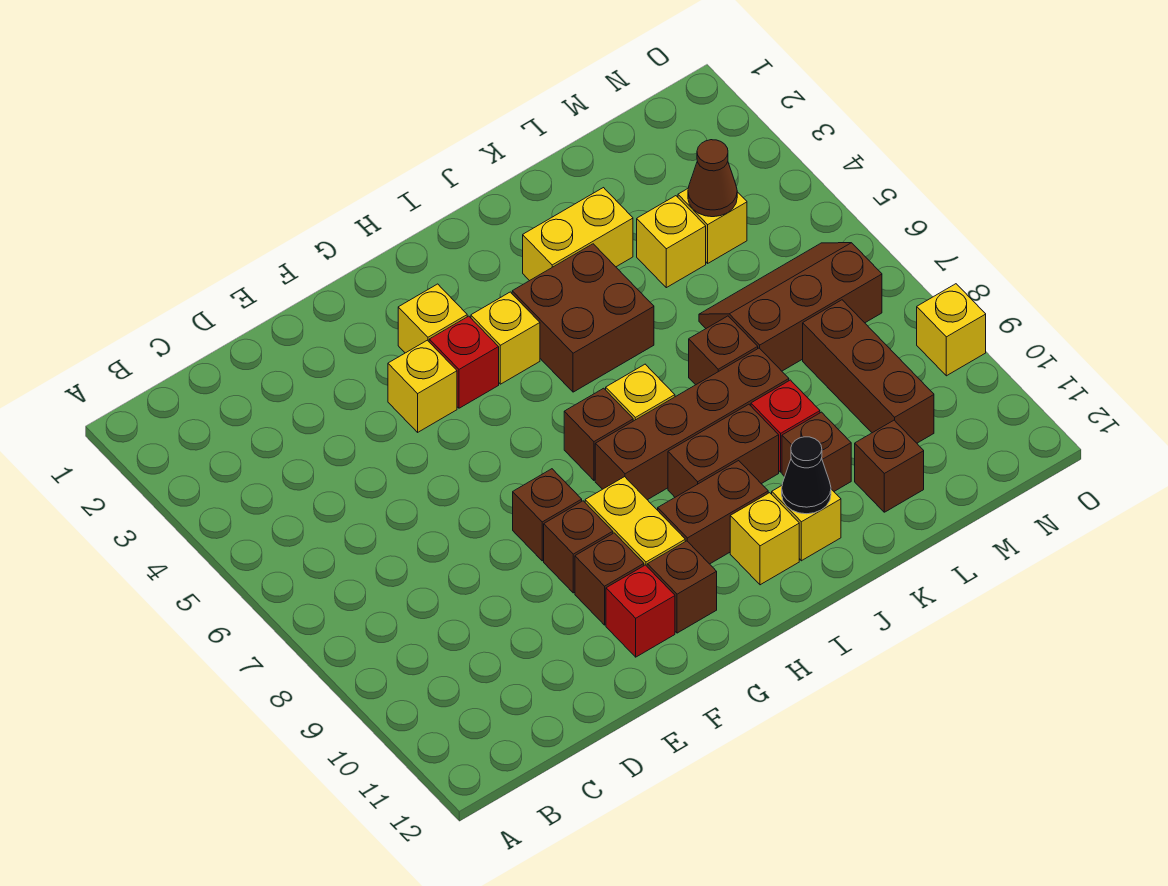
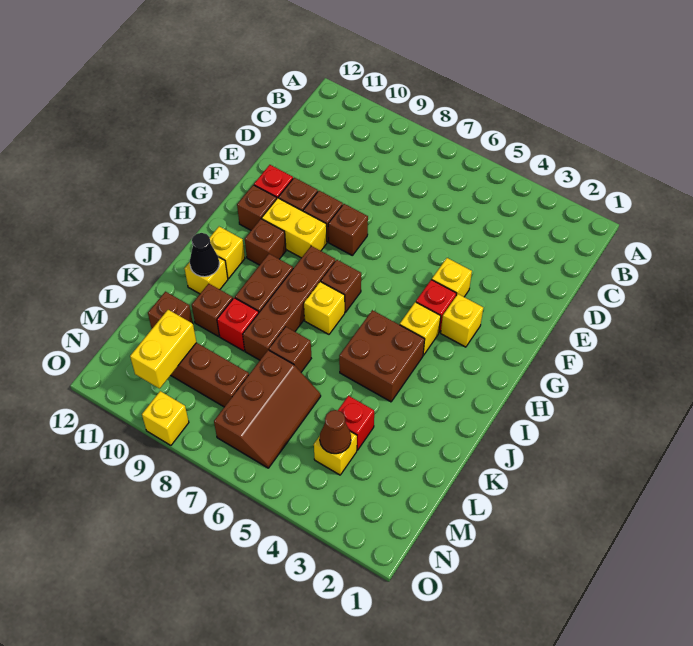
brown 1x2 brick [658,461,768,564] -> brown 1x1 brick [245,219,286,265]
yellow 1x2 brick [523,188,633,281] -> yellow 1x2 brick moved to [130,310,196,388]
yellow 1x1 brick [637,196,706,288] -> red 1x1 brick [338,396,374,450]

